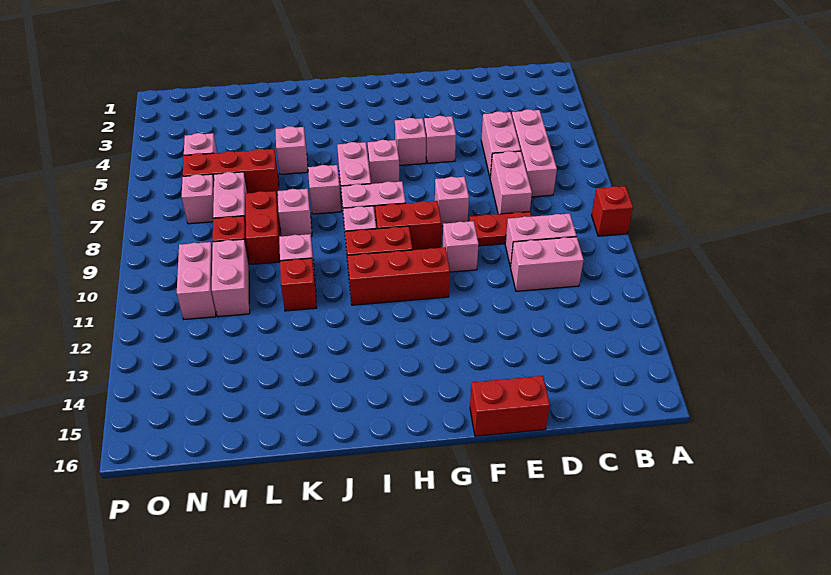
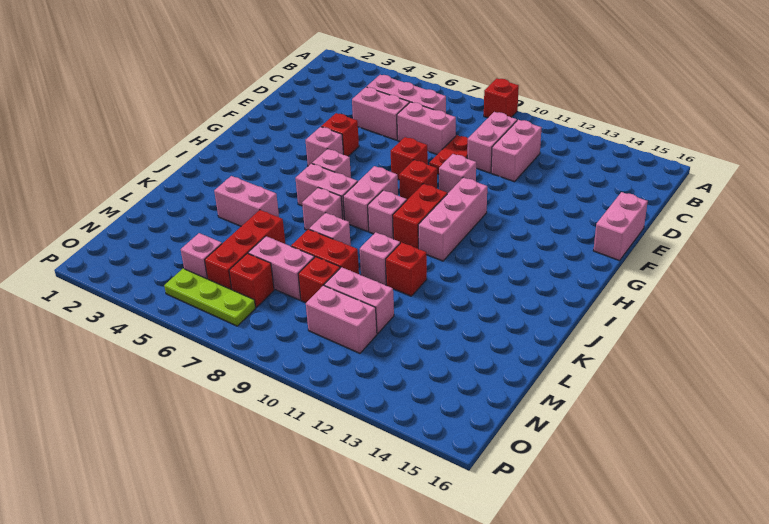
red 1x2 brick [470,376,550,436] -> pink 1x2 brick [593,192,648,261]
pink 1x1 brick [424,116,456,163] -> red 1x1 brick [321,113,359,156]
pink 1x1 brick [435,177,469,226] -> red 1x1 brick [391,137,428,180]
red 1x2 brick [375,201,441,250] -> red 1x1 brick [399,160,437,200]
red 1x3 brick [347,247,450,305] -> pink 1x3 brick [418,177,487,261]
pink 1x1 brick [275,126,308,174] -> pink 1x2 brick [214,176,279,226]
pink 1x1 brick [182,174,214,224] -> red 1x1 brick [229,253,274,307]
none -> lime 1x3 plate [164,268,256,326]

